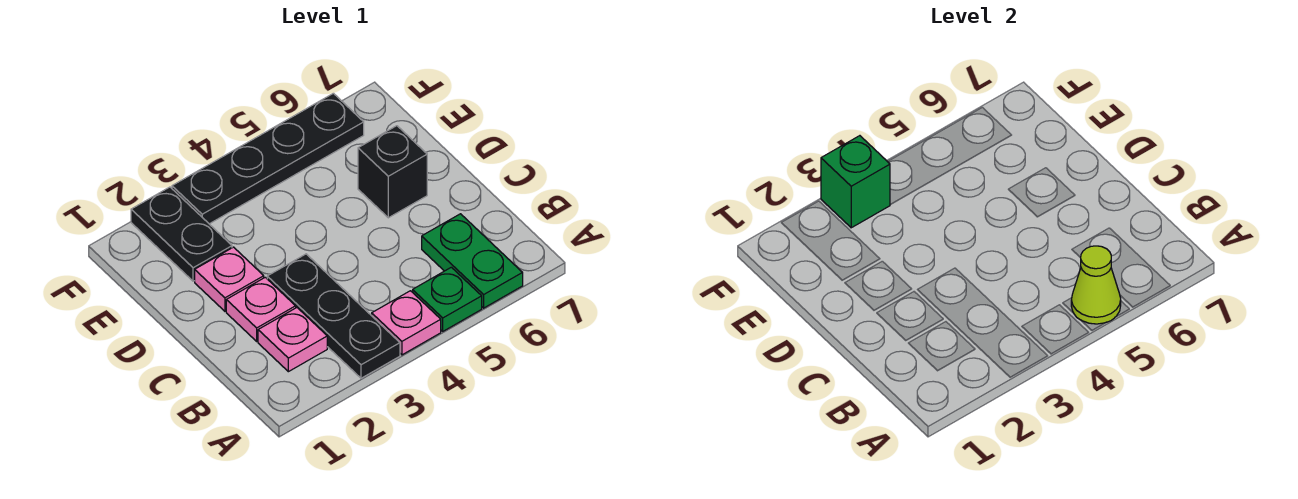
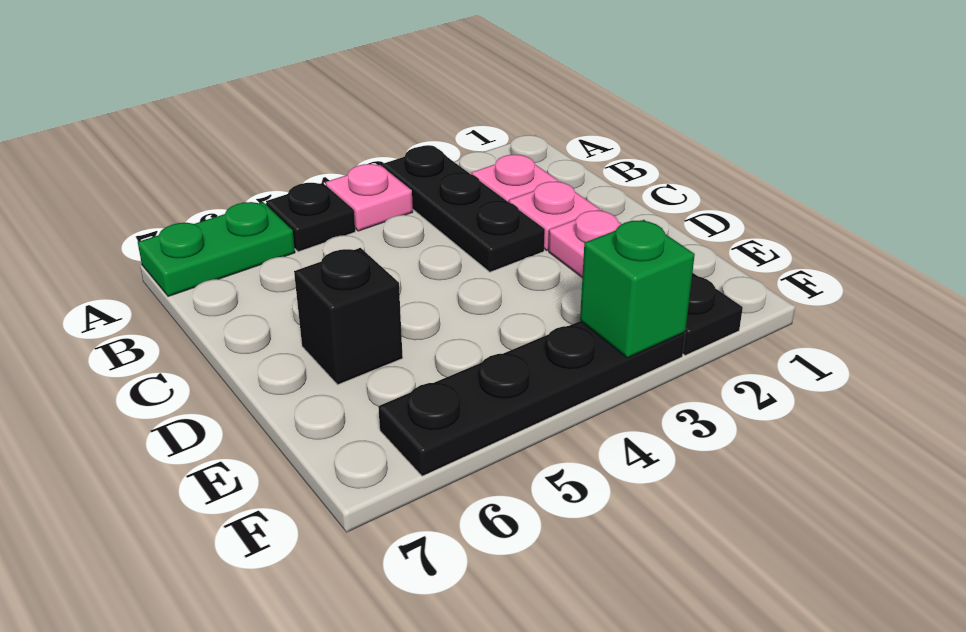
green 1x1 plate [413,267,482,331] -> black 1x1 plate [266,183,355,252]
lime 1x1 cone [1071,246,1121,324] -> none
green 1x2 plate [422,214,523,308] -> green 1x2 plate turned to [138,202,295,296]

